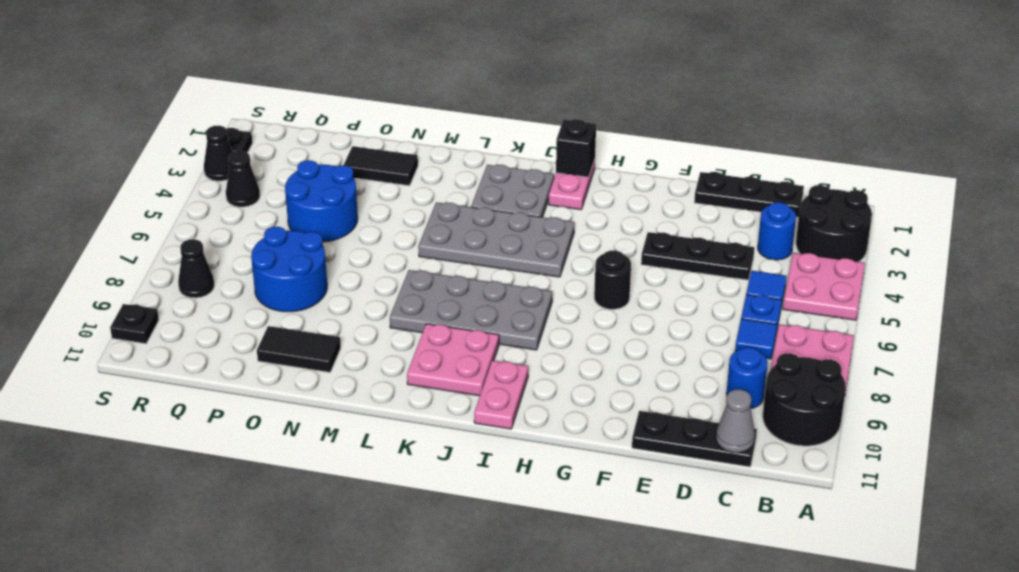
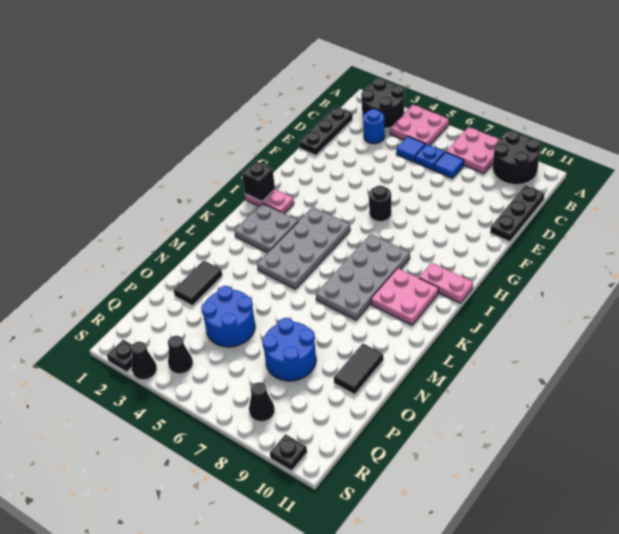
blue 1x1 round brick [726,347,767,408] -> none
grey 1x1 cone [716,389,755,453] -> none
black 1x3 plate [641,232,754,280] -> none

